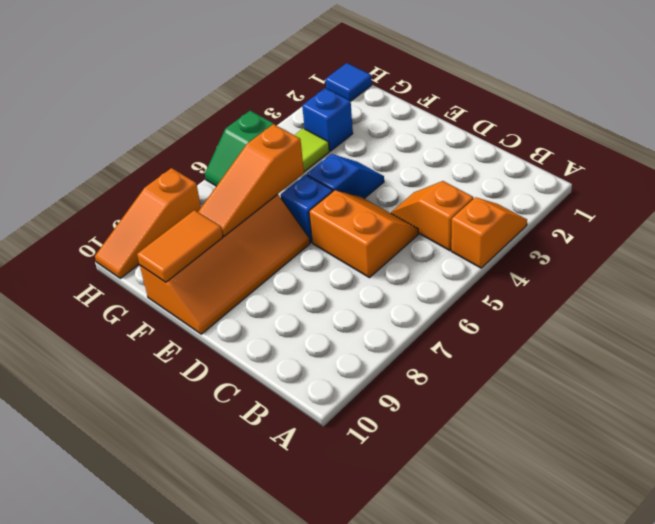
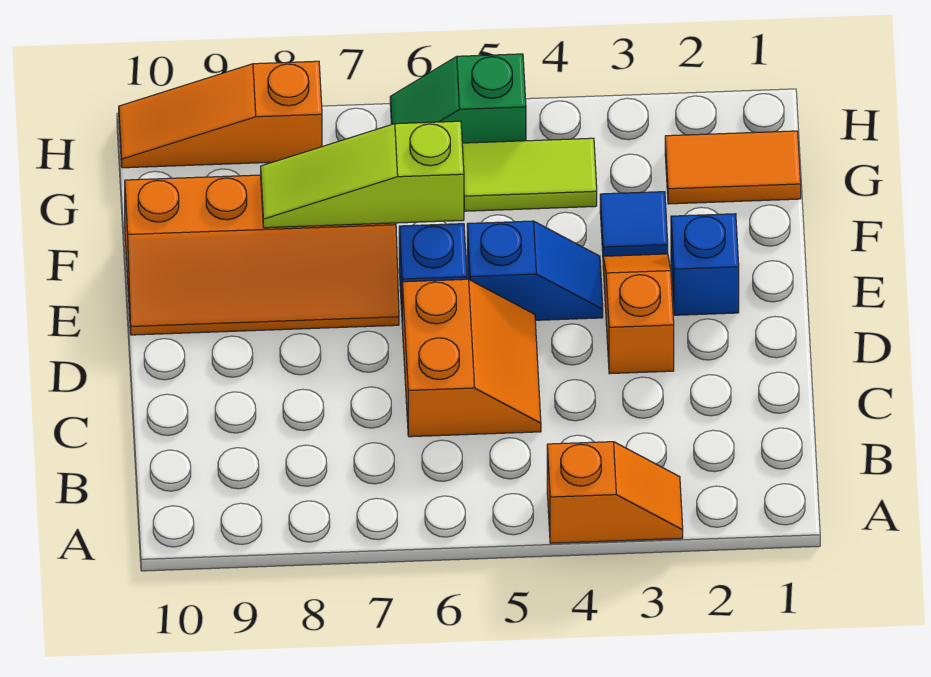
orange 1x2 slope [391,181,473,251] -> orange 1x2 slope moved to [603,254,674,374]
orange 1x3 slope [198,124,304,236] -> lime 1x3 slope [261,121,464,228]
orange 1x2 tile [137,210,223,282] -> orange 1x2 tile moved to [665,131,801,204]
blue 1x1 brick [302,88,353,151] -> blue 1x1 brick moved to [671,214,739,315]
blue 1x1 tile [326,63,372,101] -> blue 1x1 tile moved to [600,192,668,257]

